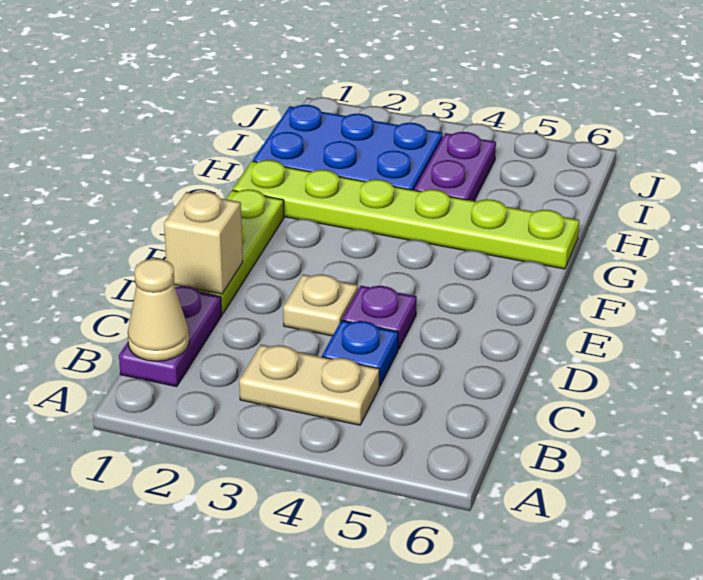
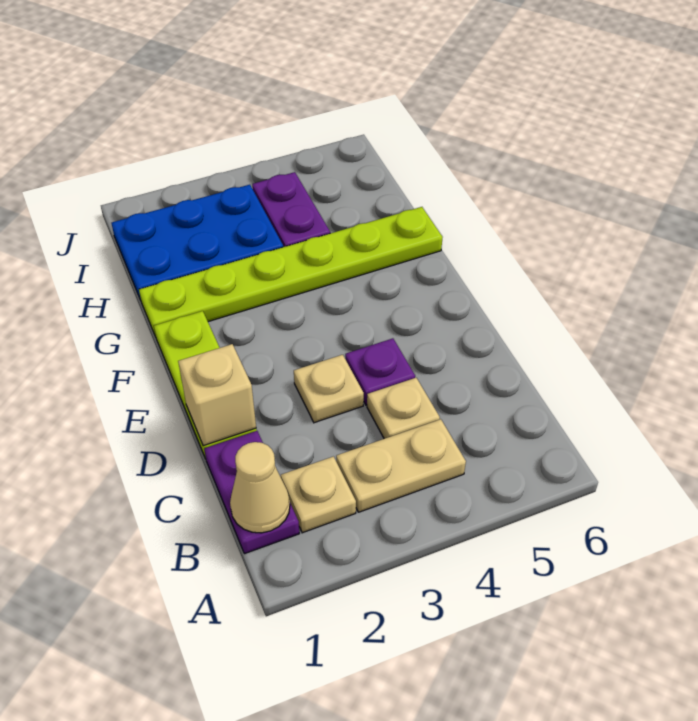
none -> tan 1x1 plate [281,456,356,533]
blue 1x1 plate [322,320,398,386] -> tan 1x1 plate [367,378,440,439]

